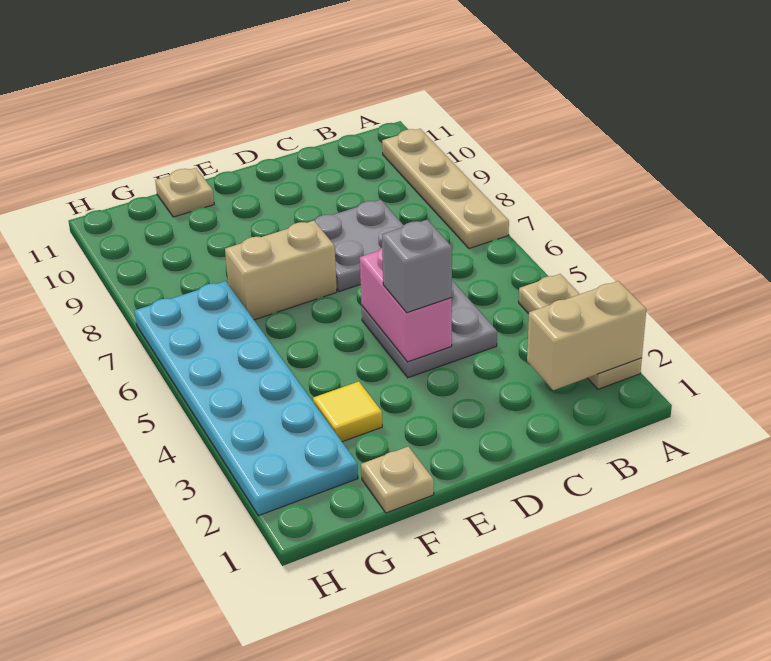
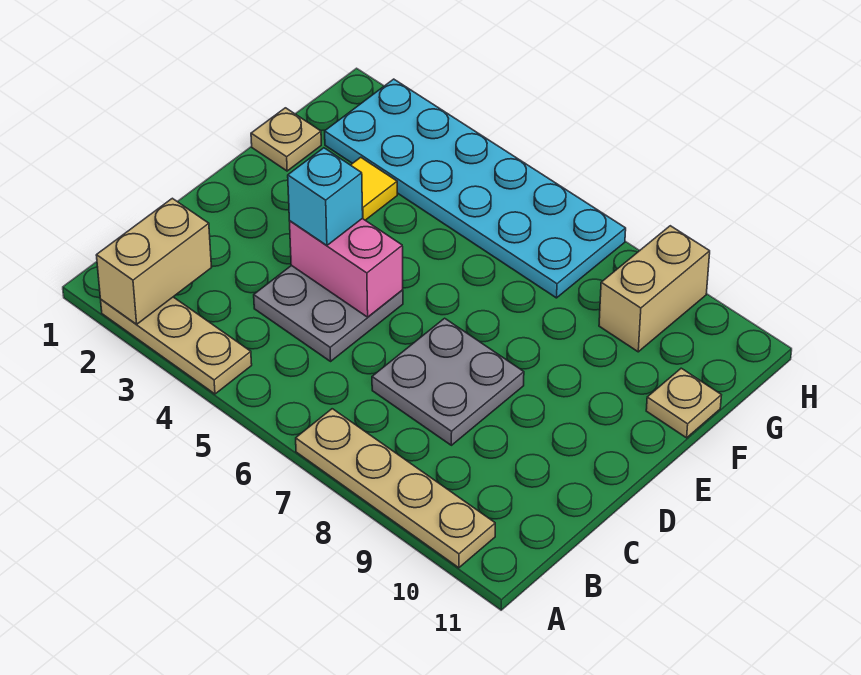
grey 1x1 brick [382,220,452,313] -> cyan 1x1 brick [288,148,363,245]
tan 1x2 brick [225,221,337,320] -> tan 1x2 brick moved to [599,226,710,352]

